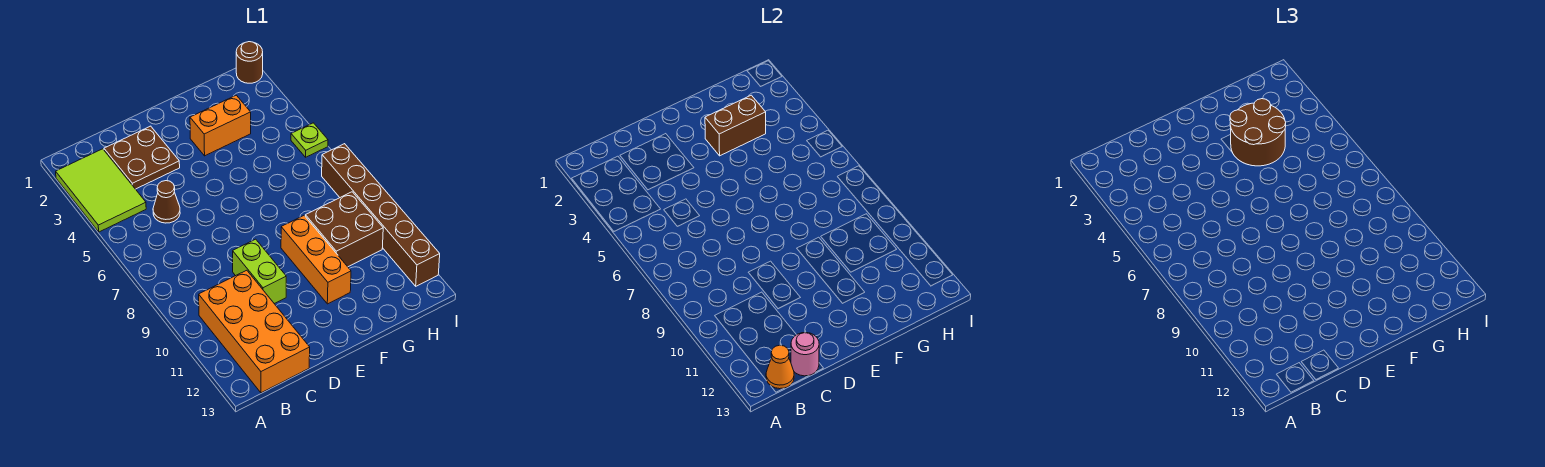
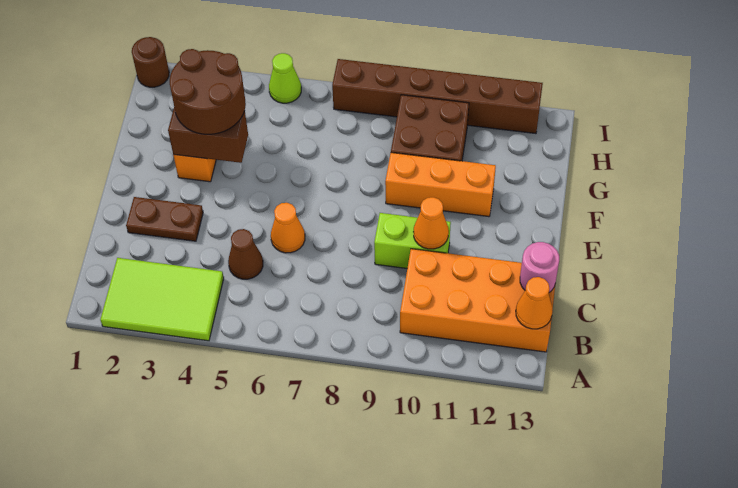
brown 2x2 plate [104,126,180,189] -> brown 1x2 plate [126,197,203,241]
none -> orange 1x1 cone [271,203,305,253]
none -> orange 1x1 cone [414,197,449,249]
brown 1x2 brick [705,95,766,156] -> brown 1x2 brick turned to [168,108,248,163]
lime 1x1 plate [291,123,328,157] -> lime 1x1 cone [269,53,301,103]

